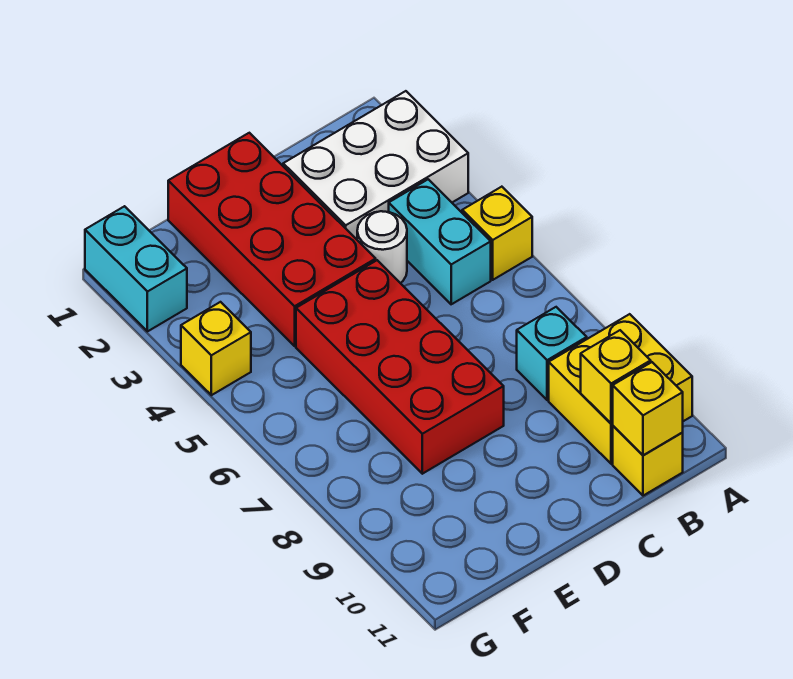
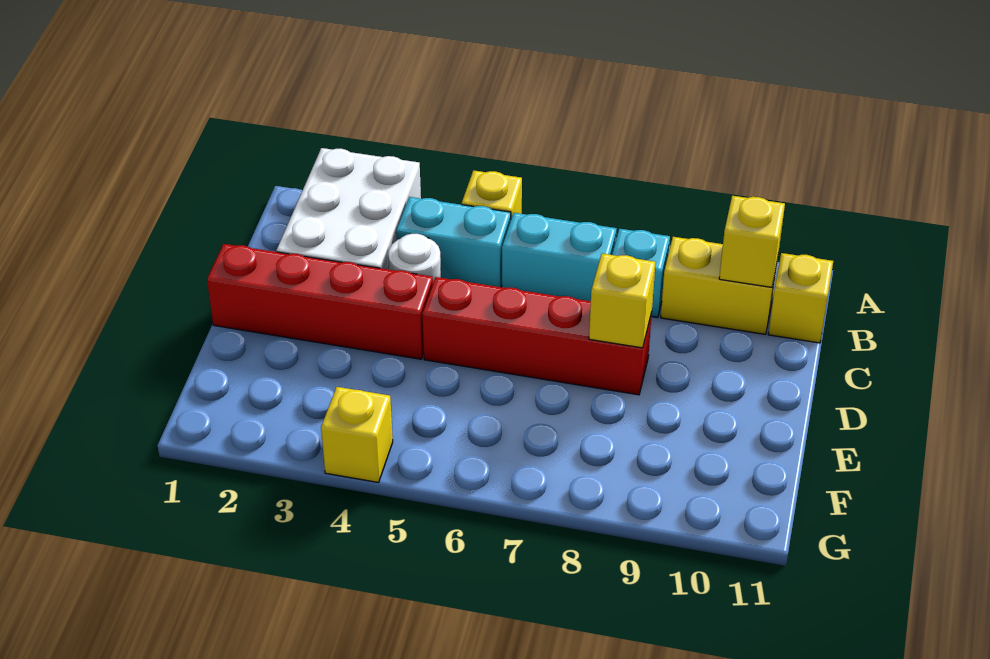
yellow 2x2 brick [549,314,692,464] -> yellow 1x2 brick [661,237,778,334]
yellow 1x1 brick [613,362,683,455] -> yellow 1x1 brick moved to [589,254,656,348]
red 2x4 brick [168,133,376,346] -> red 1x4 brick [207,244,433,359]
red 2x4 brick [296,260,504,474] -> red 1x4 brick [422,277,652,395]
cyan 1x2 brick [85,206,187,331] -> cyan 1x2 brick moved to [502,213,617,301]

